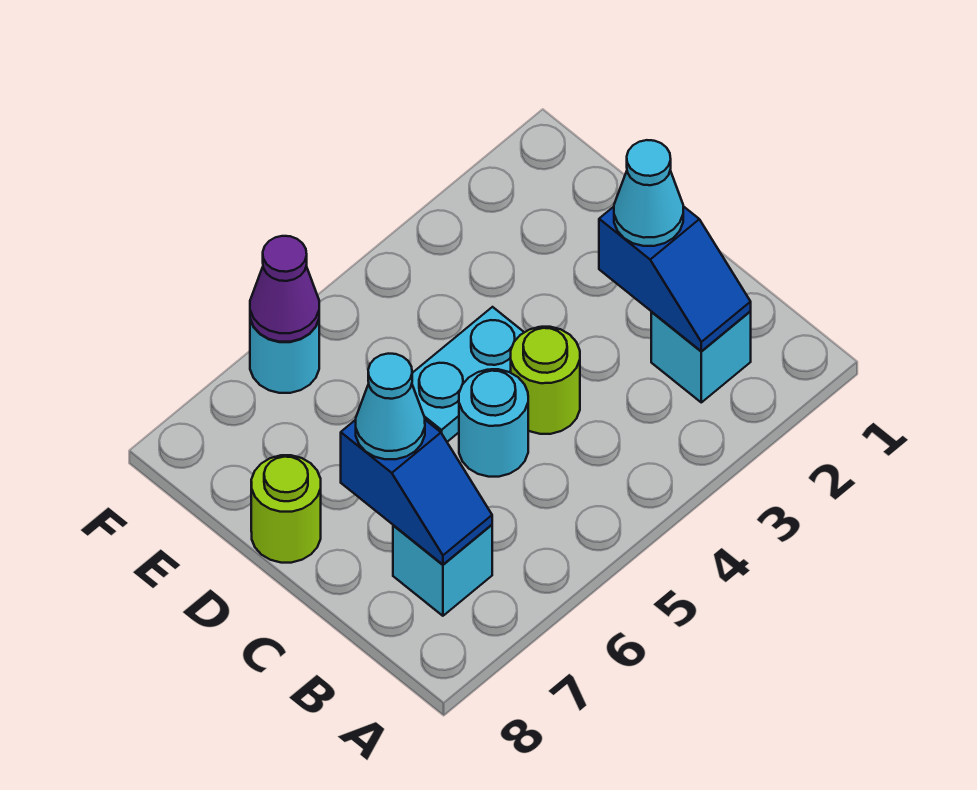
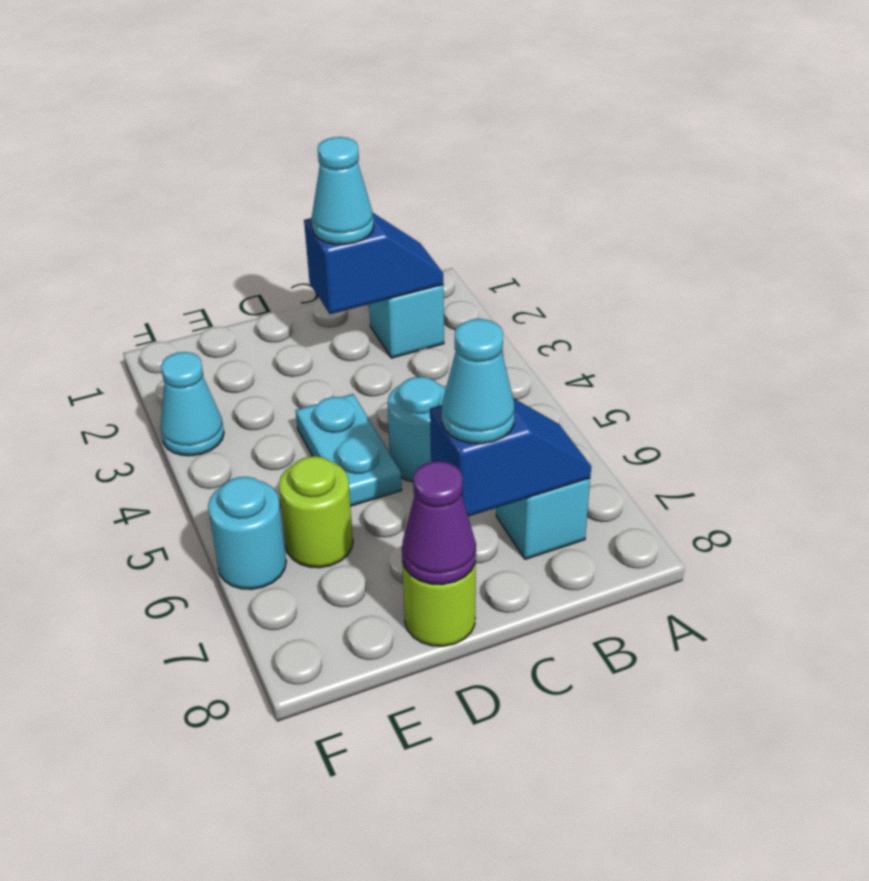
lime 1x1 round brick [511,327,580,434] -> lime 1x1 round brick moved to [279,456,353,568]
none -> cyan 1x1 cone [161,352,224,456]
purple 1x1 cone [250,236,319,342] -> purple 1x1 cone moved to [402,461,476,585]

